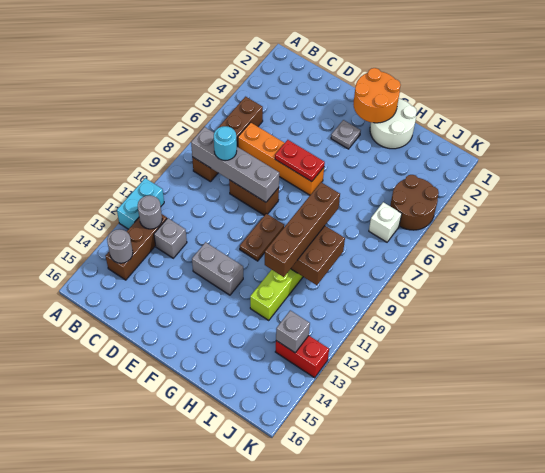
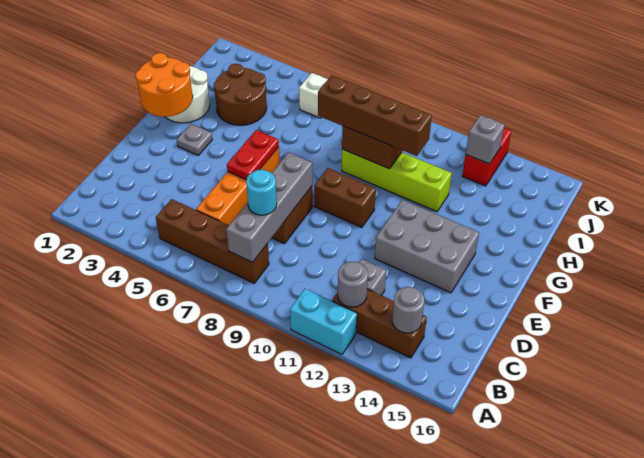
grey 1x2 brick [192,242,243,295] -> grey 2x3 brick [375,200,479,293]
brown 1x2 plate [240,213,284,261] -> brown 1x2 brick [314,168,376,228]
brown 2x2 round brick [390,175,439,230] -> brown 2x2 round brick moved to [214,64,267,125]

